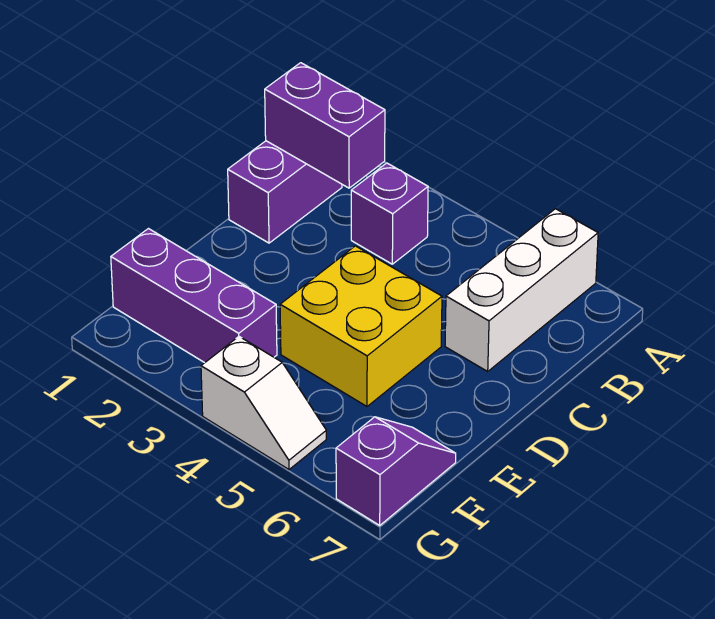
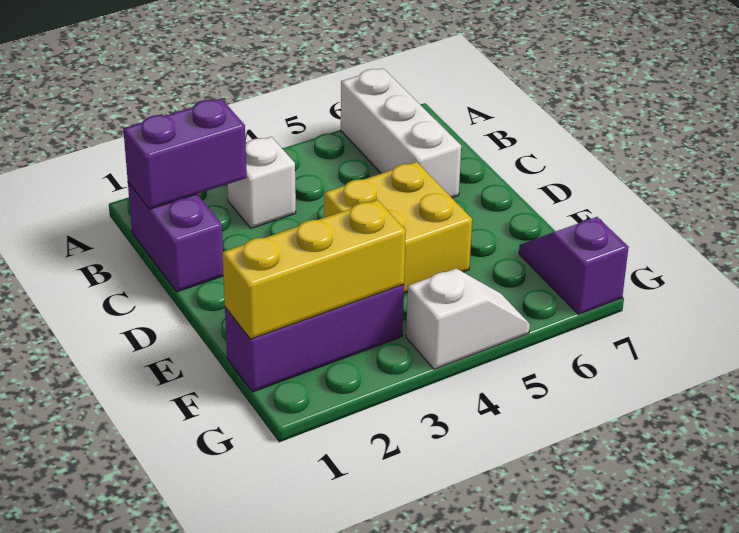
purple 1x1 brick [351,163,428,264] -> white 1x1 brick [227,137,296,228]
none -> yellow 1x3 brick [222,200,406,339]

